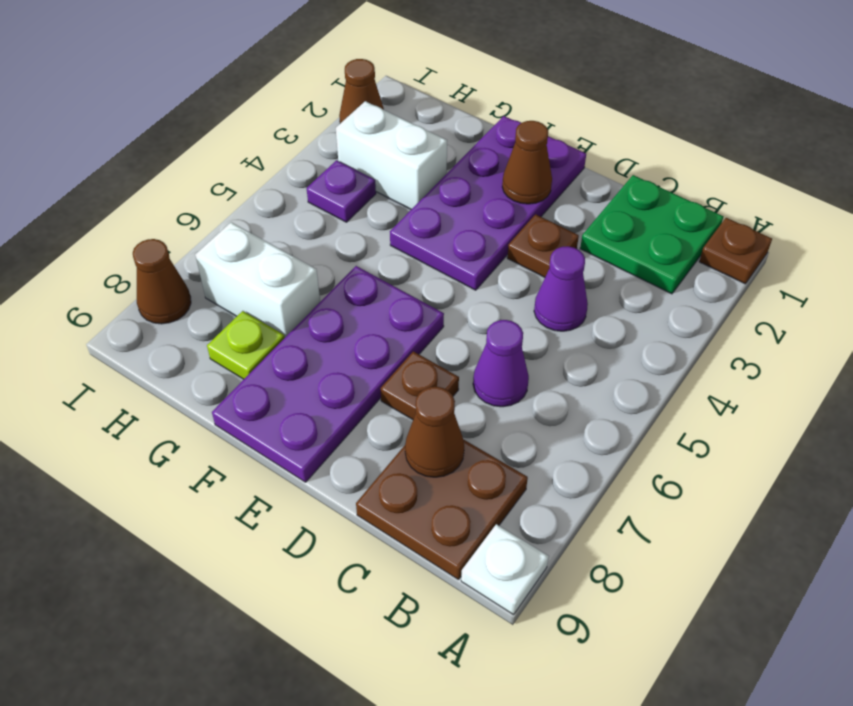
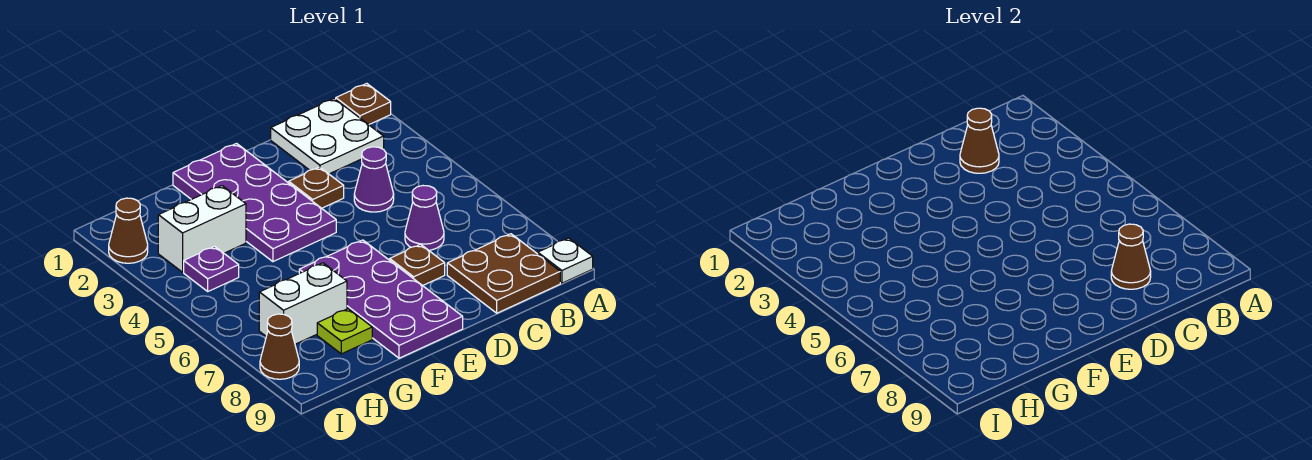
green 2x2 plate [580,175,724,294] -> white 2x2 plate [271,99,384,174]
brown 1x1 cone [502,121,552,204] -> brown 1x1 cone moved to [960,108,999,173]

